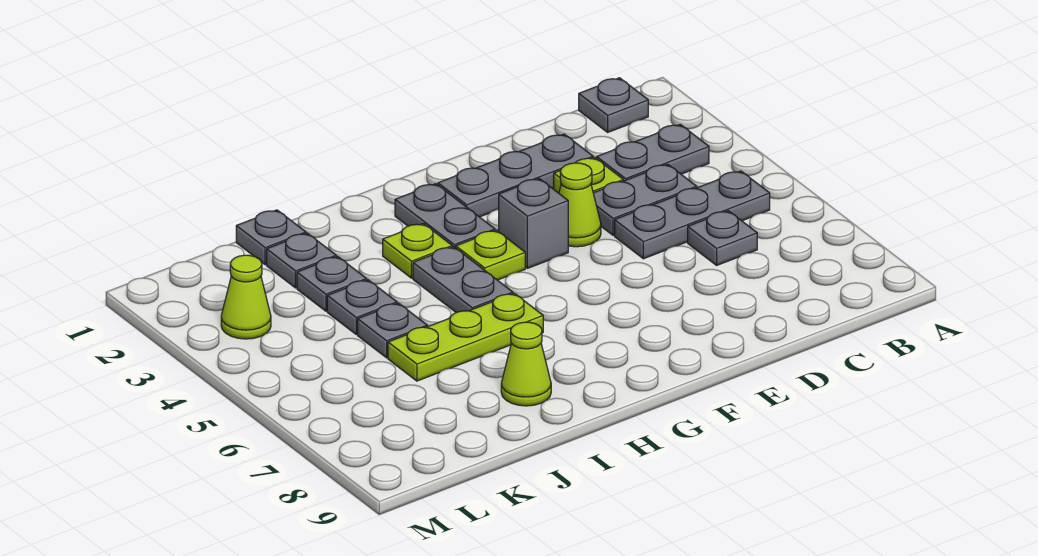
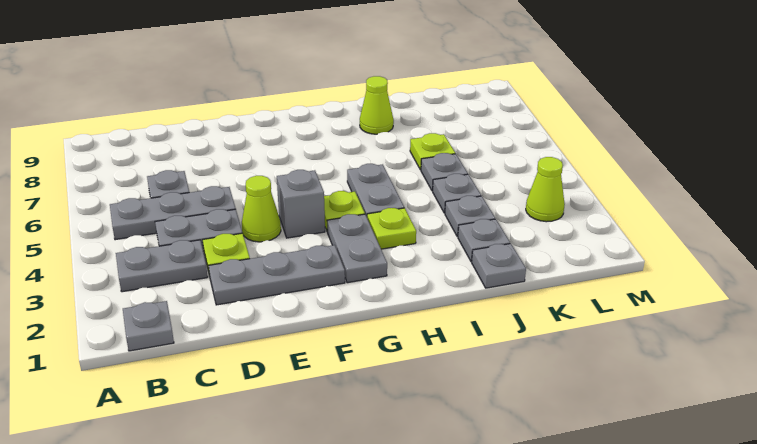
lime 1x3 plate [388,293,543,381] -> lime 1x1 plate [410,133,455,170]

